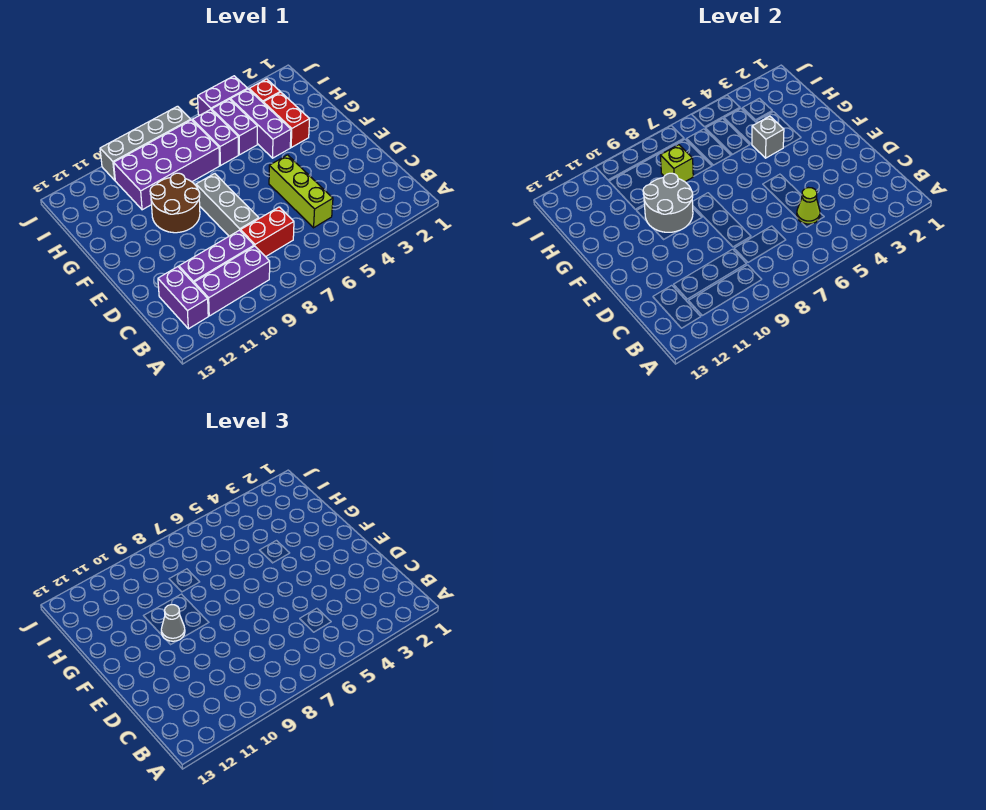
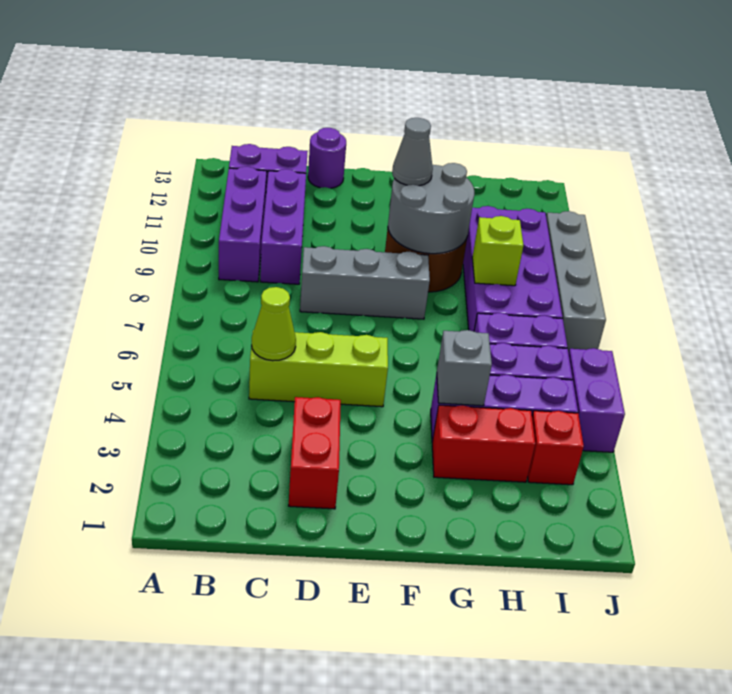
red 1x2 brick [240,207,294,257] -> red 1x2 brick moved to [289,397,341,509]
none -> purple 1x1 round brick [308,128,346,188]

